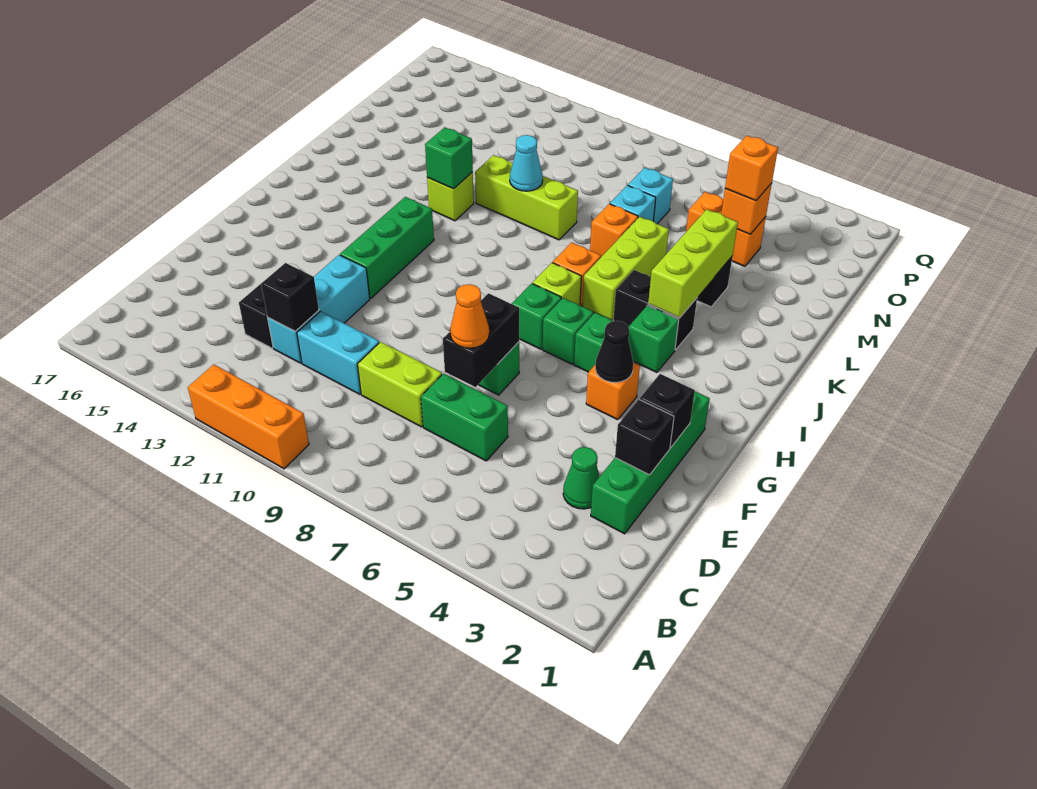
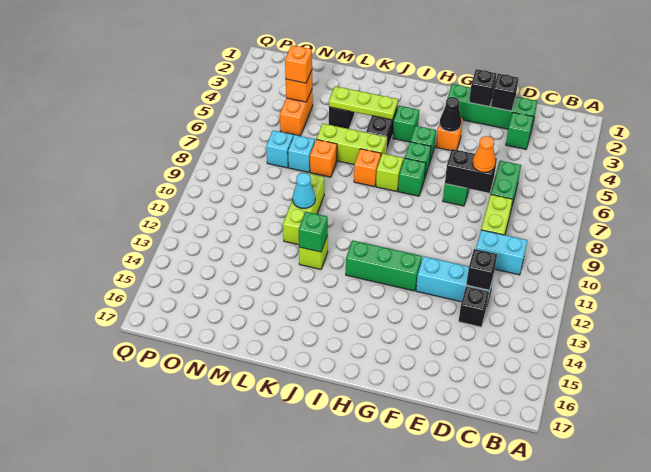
orange 1x3 brick [188,364,309,469] -> none
green 1x1 cone [563,447,600,509] -> green 1x1 brick [506,112,534,149]
cyan 1x2 brick [297,311,379,394] -> cyan 1x2 brick turned to [476,230,527,275]
lime 1x3 brick [648,209,738,318] -> lime 1x3 plate [329,86,398,120]

